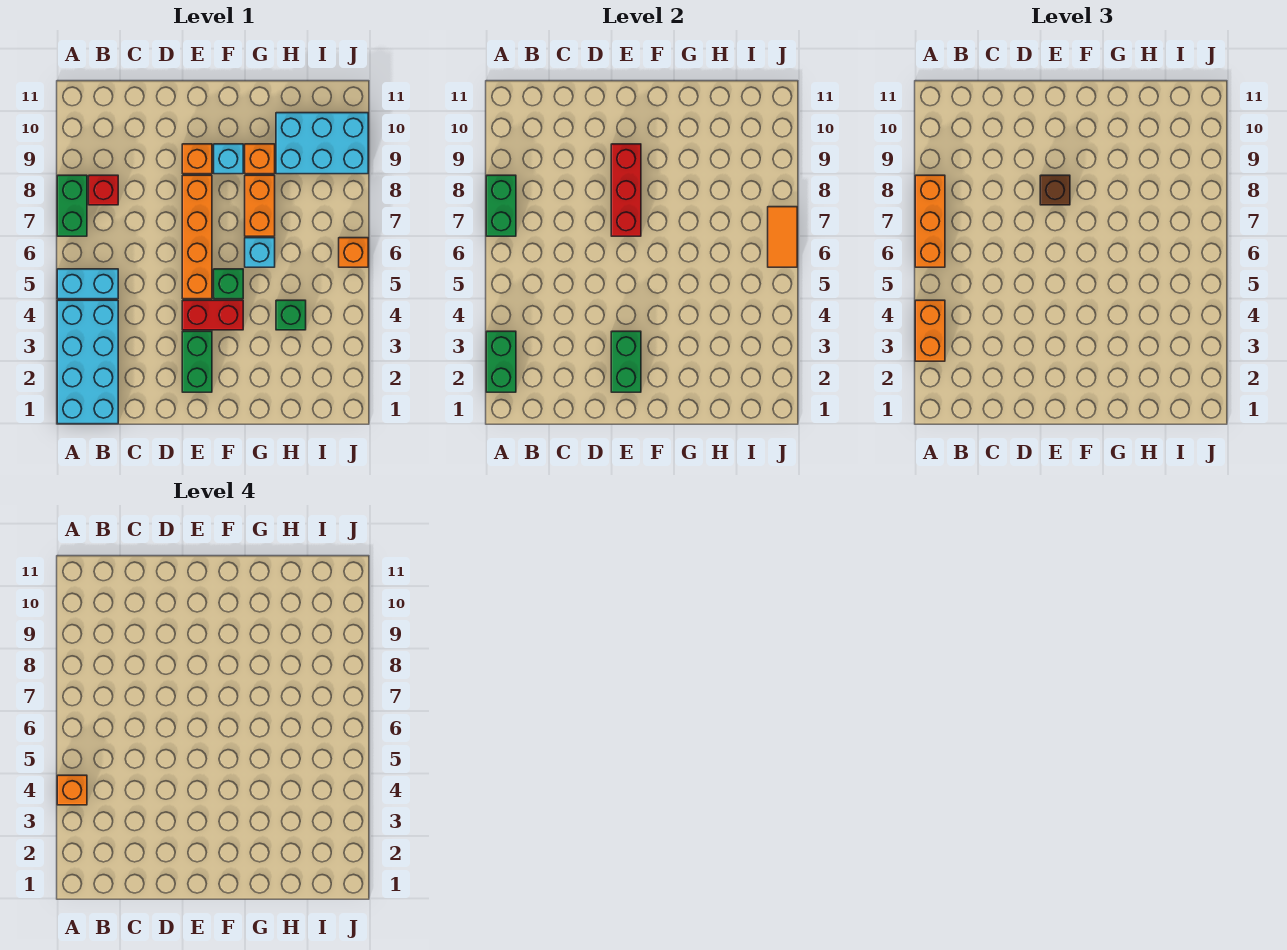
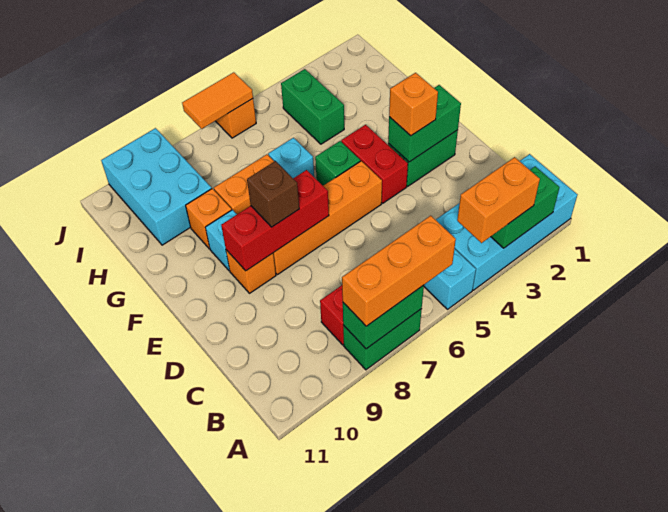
orange 1x1 brick [57,775,87,805] -> orange 1x1 brick moved to [389,73,438,136]
green 1x1 brick [276,300,306,330] -> green 1x2 brick [281,69,344,144]

